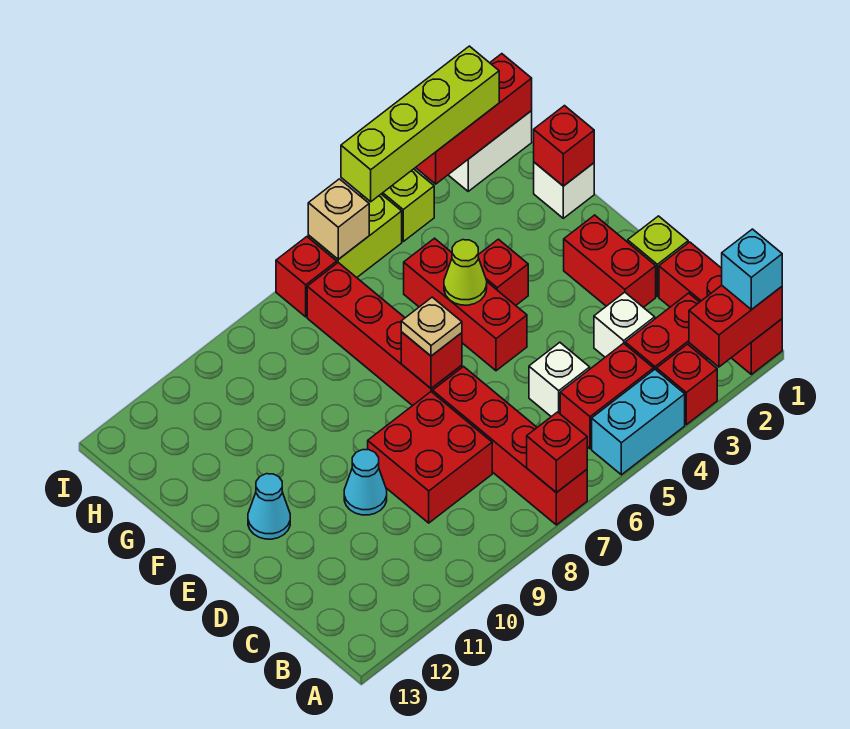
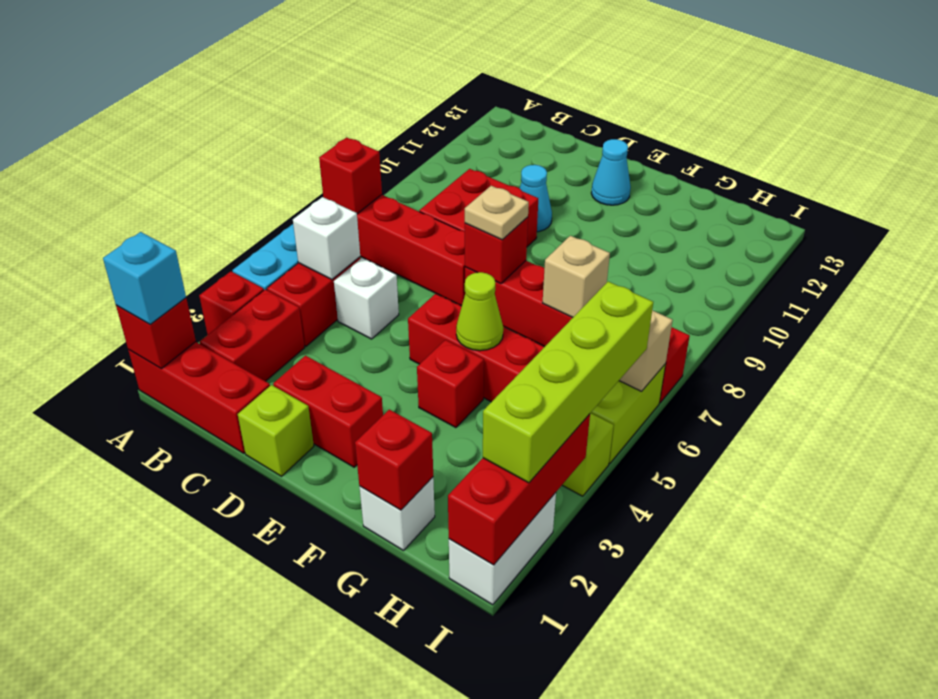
red 1x2 brick [689,285,782,367] -> red 1x1 brick [116,298,196,369]
white 1x1 brick [594,292,655,357] -> white 1x1 brick moved to [293,197,360,280]
none -> tan 1x1 brick [543,236,610,318]

